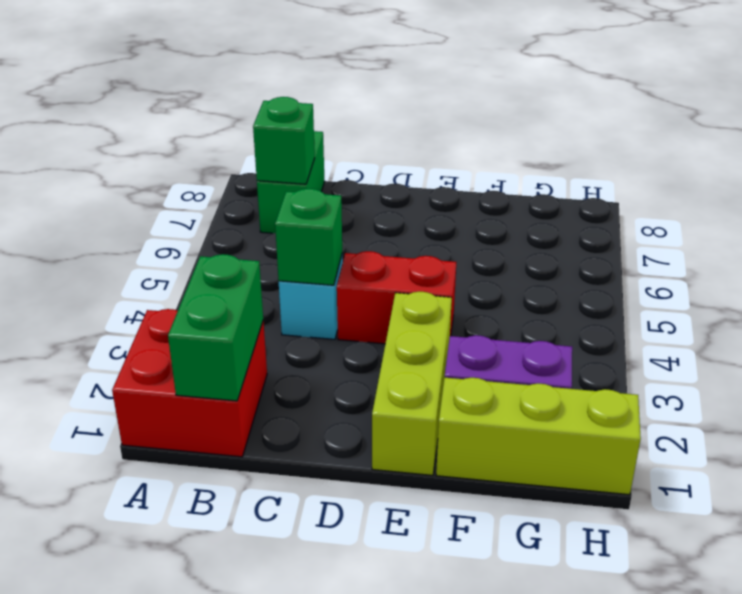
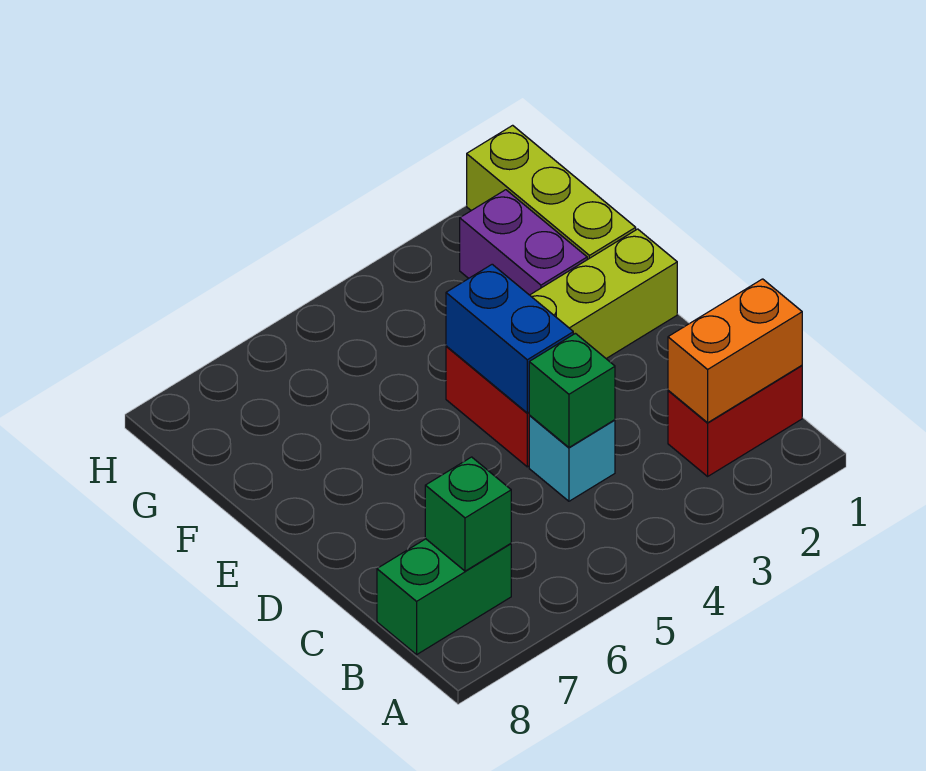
red 2x2 brick [112,309,267,457] -> red 1x2 brick [668,365,802,476]
green 1x2 brick [168,254,263,401] -> orange 1x2 brick [668,279,802,423]
none -> blue 1x2 brick [446,264,573,413]

